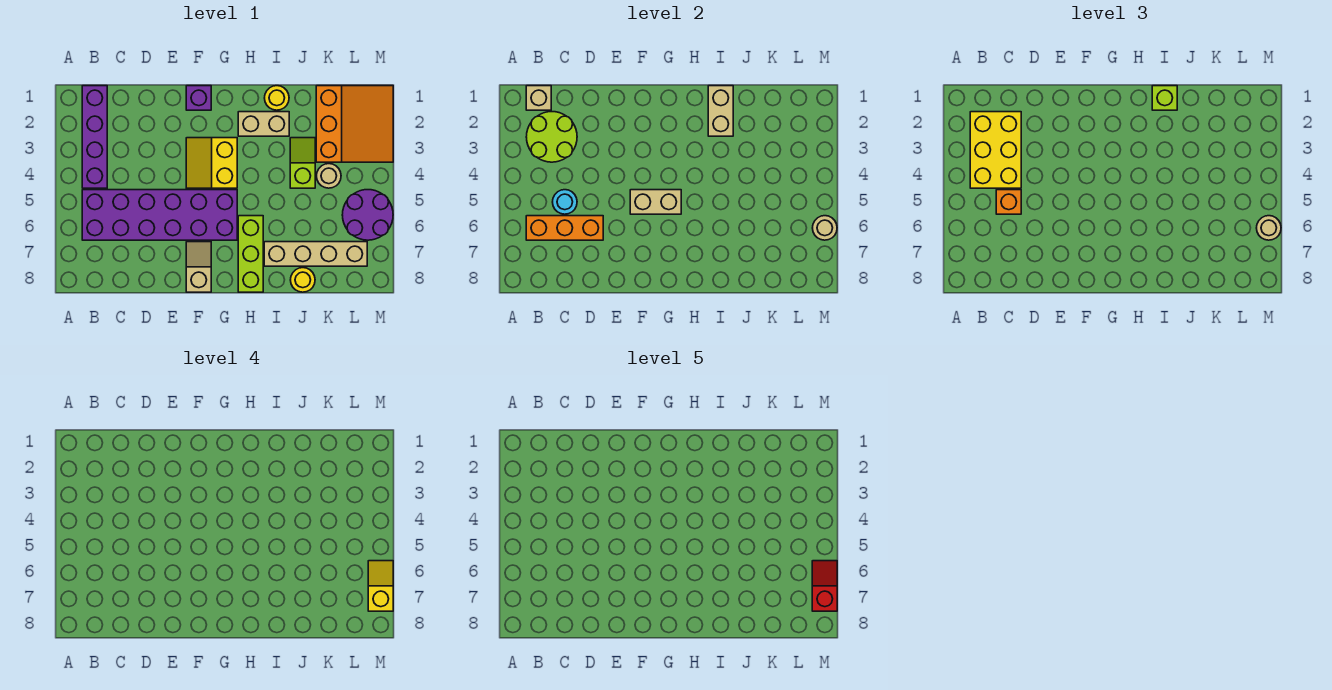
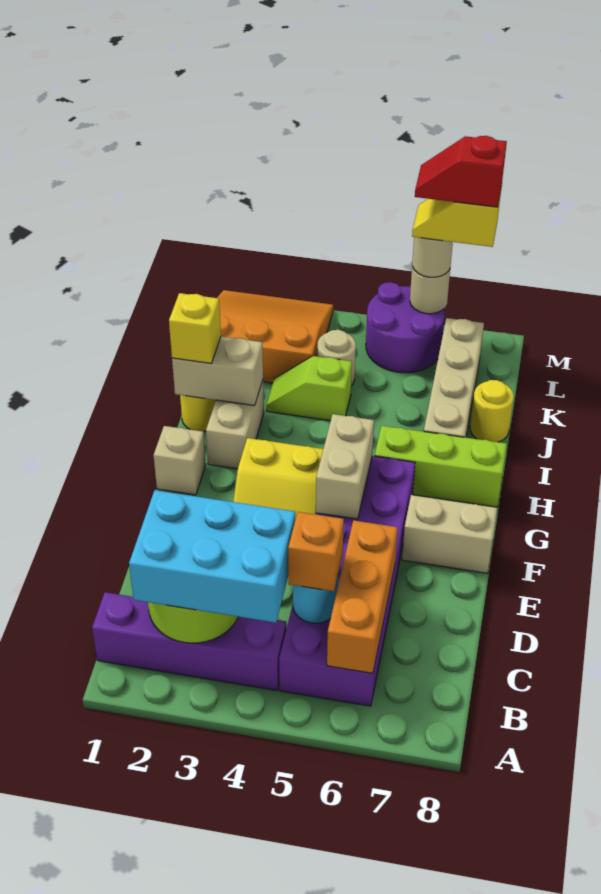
tan 1x1 brick [526,86,551,110] -> tan 1x1 brick moved to [153,426,206,495]
yellow 2x3 brick [970,112,1021,188] -> cyan 2x3 brick [129,490,295,623]
purple 1x1 brick [186,86,211,110] -> none
tan 1x2 slope [186,242,211,292] -> tan 1x2 brick [402,495,497,573]
lime 1x1 brick [1152,86,1177,110] -> yellow 1x1 brick [169,293,221,363]

